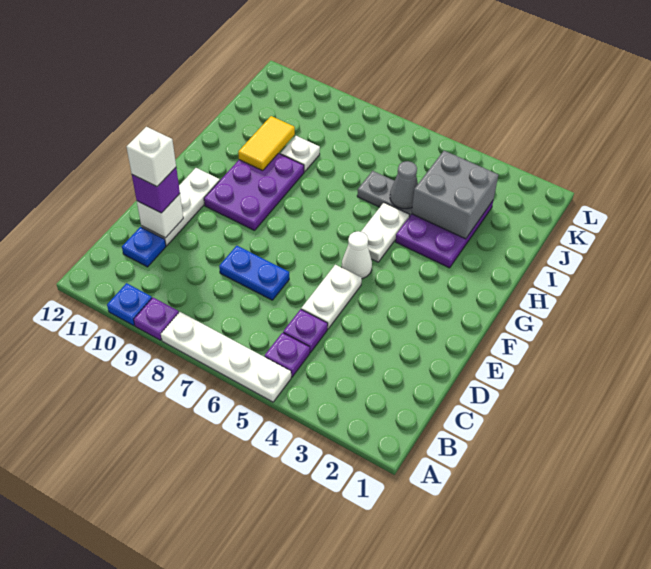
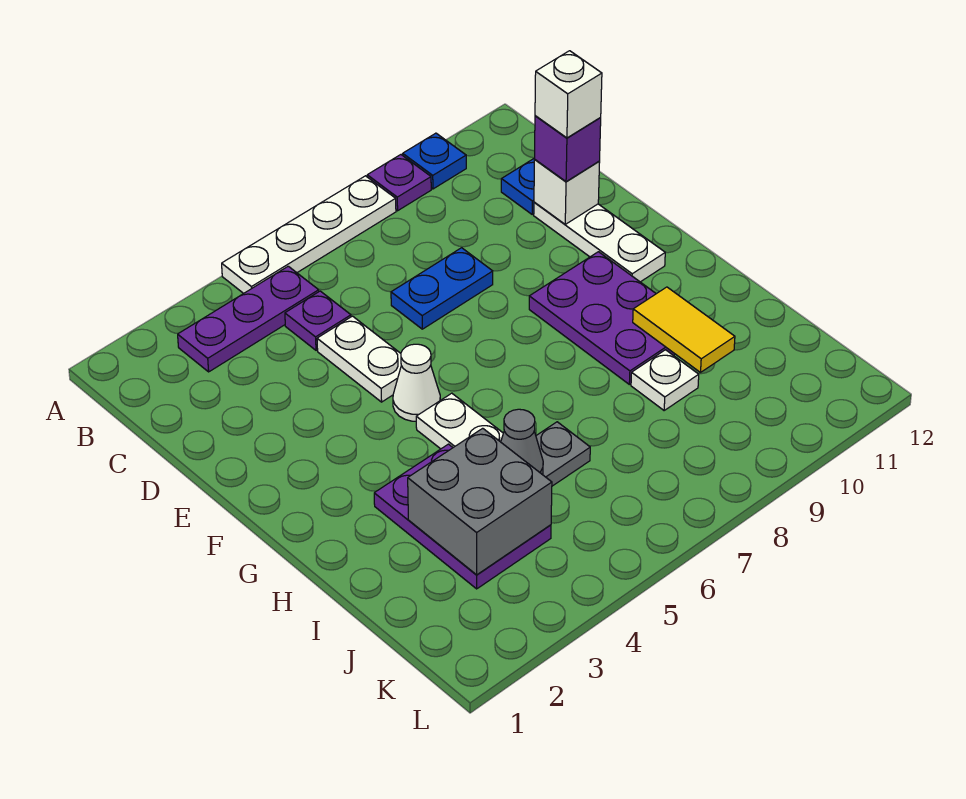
purple 1x1 plate [265,333,310,377] -> purple 1x3 plate [178,266,319,372]

